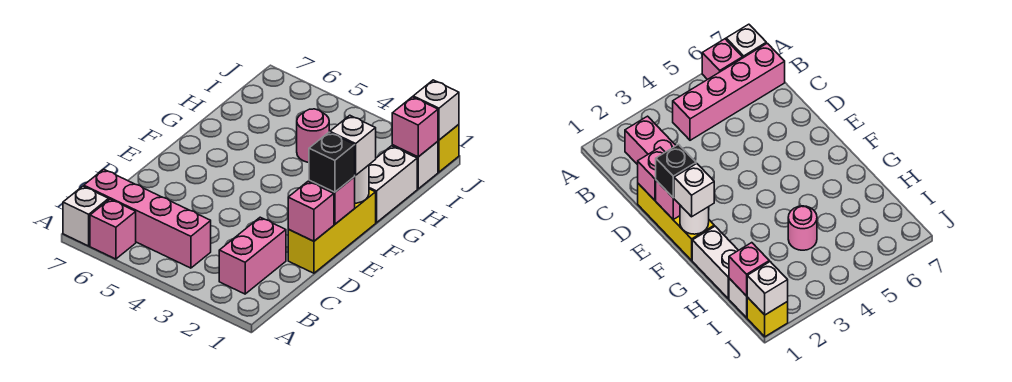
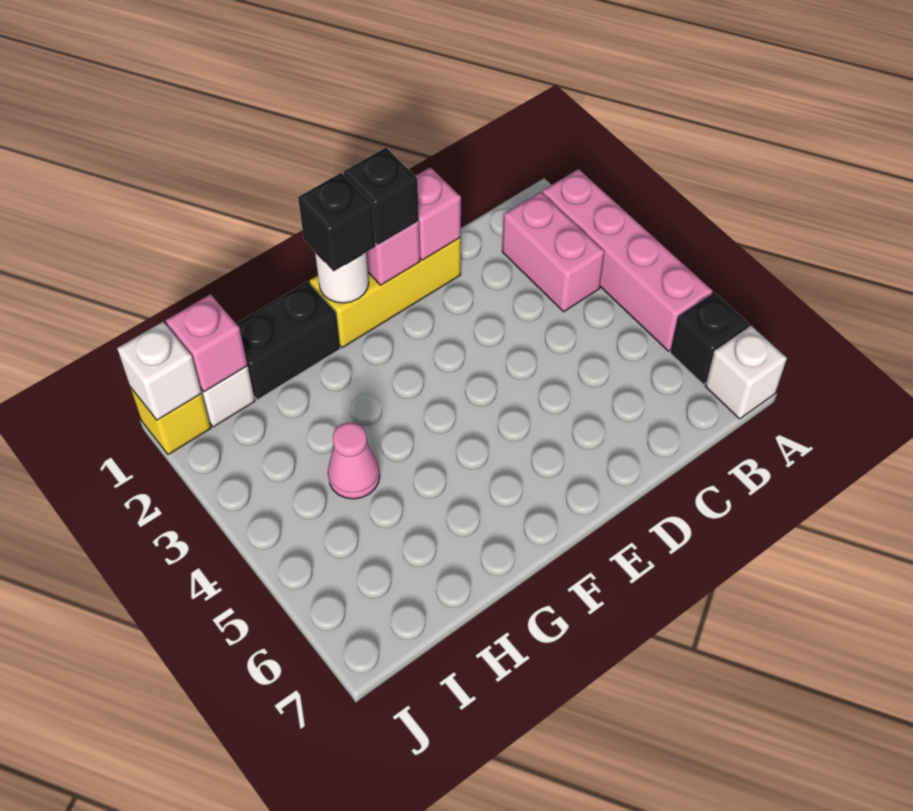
pink 1x1 brick [90,199,136,259] -> black 1x1 brick [670,292,749,384]
pink 1x2 brick [219,217,286,294] -> pink 1x2 brick turned to [502,192,604,312]
pink 1x4 brick [84,169,211,268] -> pink 1x4 brick moved to [542,169,713,351]
white 1x1 brick [330,115,376,175] -> black 1x1 brick [298,173,376,271]
white 1x2 brick [369,146,417,223] -> black 1x2 brick [236,282,340,400]
pink 1x1 round brick [297,109,329,163] -> pink 1x1 cone [328,423,380,499]

